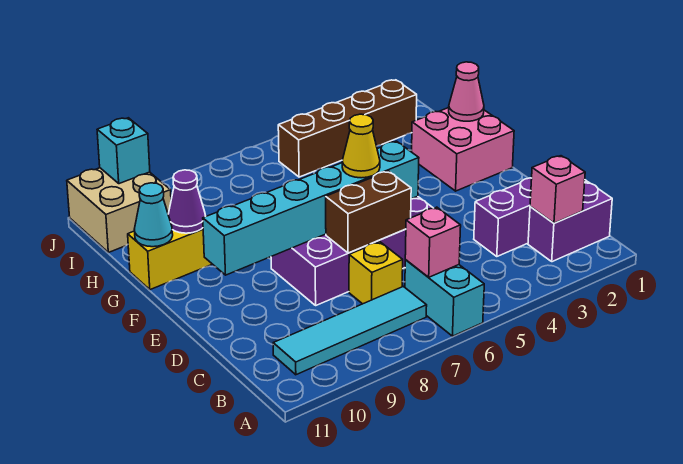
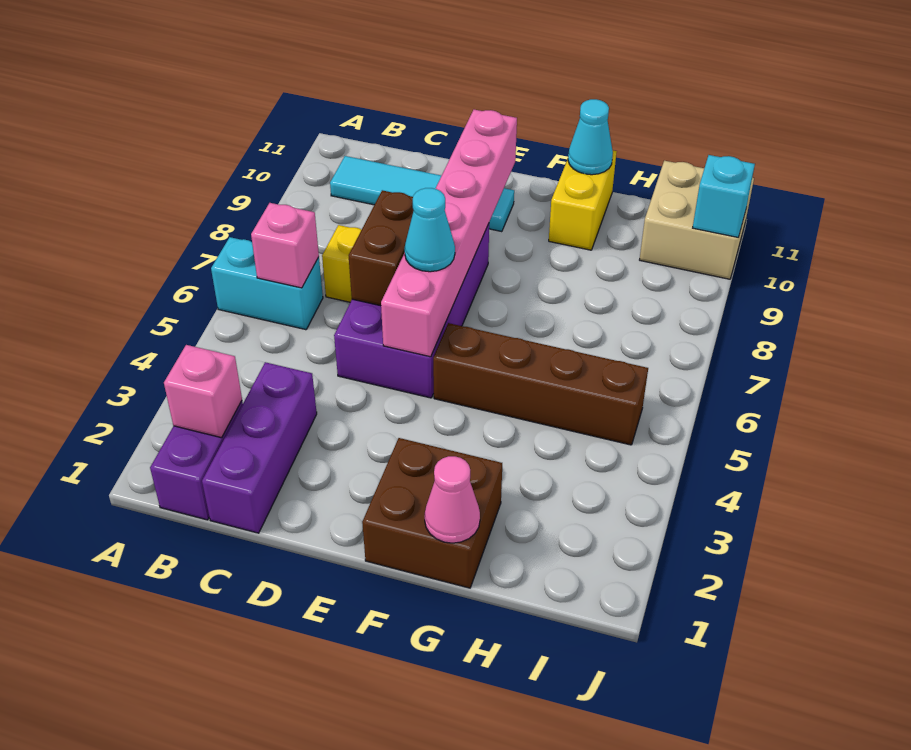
cyan 1x4 tile [273,286,427,375] -> cyan 1x4 tile turned to [330,156,514,232]
cyan 1x6 brick [203,141,419,275] -> pink 1x6 brick [381,110,517,357]
yellow 1x1 cone [342,114,380,178] -> cyan 1x1 cone [405,188,455,272]
pink 2x2 brick [412,108,514,191] -> brown 2x2 brick [362,438,502,588]
purple 1x1 cone [168,170,206,233] -> none
brown 1x4 brick [278,80,417,177] -> brown 1x4 brick turned to [433,323,648,445]

